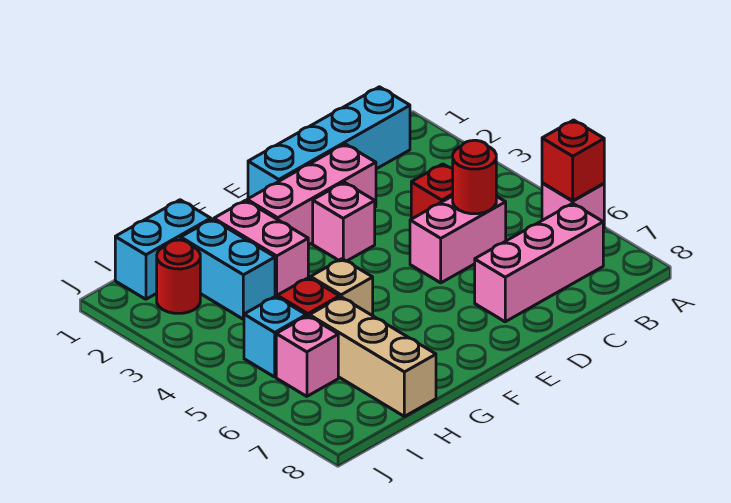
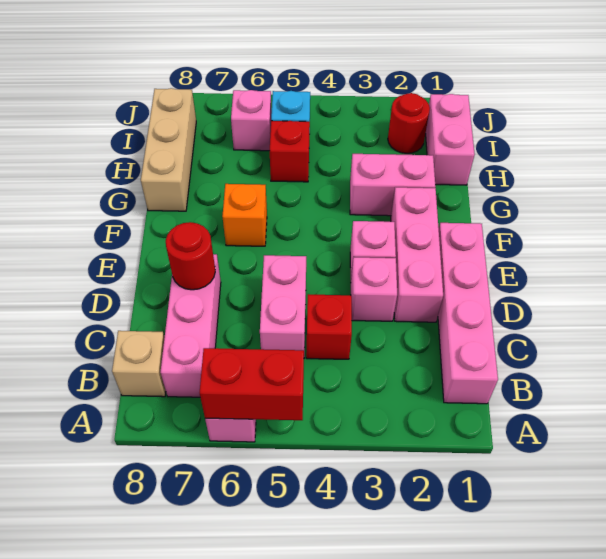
red 1x1 brick [542,120,604,201] -> red 1x2 brick [200,348,304,420]
cyan 1x4 brick [248,87,410,199] -> pink 1x4 brick [438,223,498,404]
red 1x1 round brick [453,140,496,214] -> red 1x1 round brick moved to [166,222,215,290]
none -> pink 1x1 brick [351,257,397,321]
none -> orange 1x1 brick [222,184,267,246]
tan 1x1 brick [310,259,373,316] -> tan 1x1 brick moved to [112,331,166,397]
cyan 1x2 brick [115,200,211,299] -> pink 1x2 brick [426,94,475,185]
cyan 1x2 brick [181,219,275,319] -> none
tan 1x3 brick [309,297,436,416] -> tan 1x3 brick turned to [141,88,196,211]

